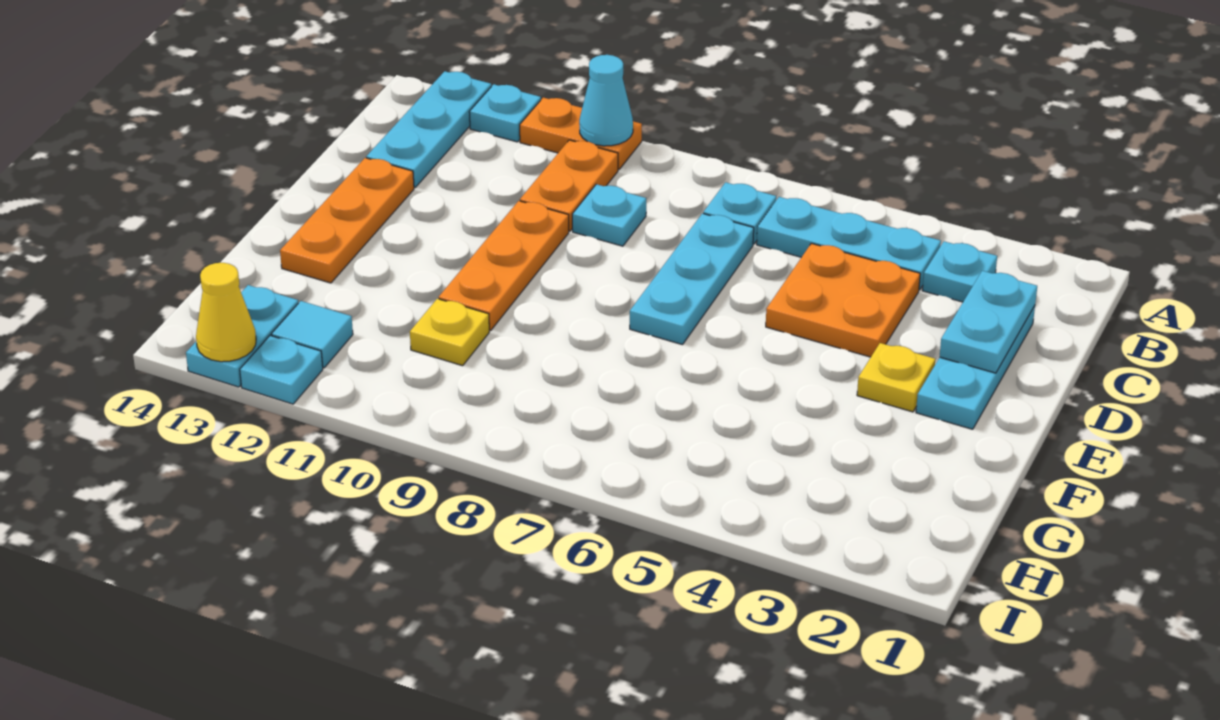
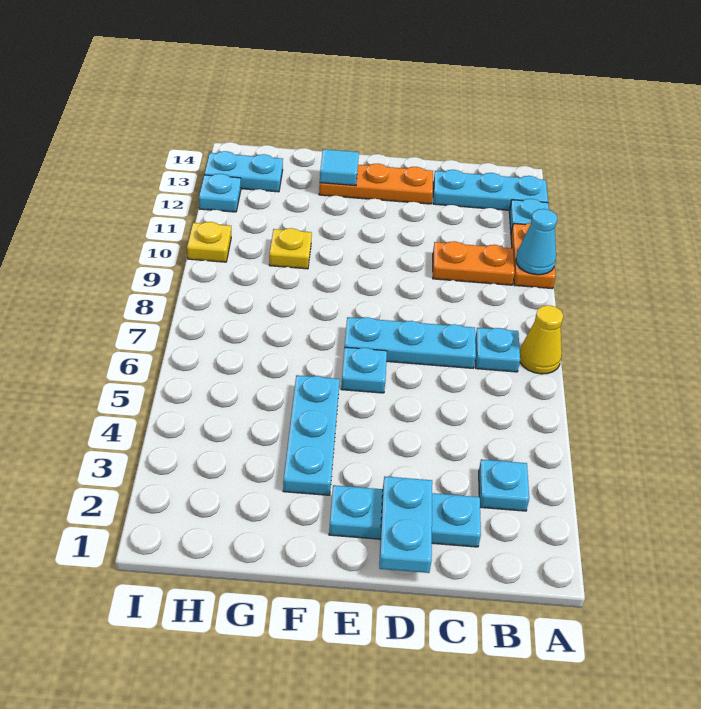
cyan 1x3 plate [757,197,941,290] -> cyan 1x3 plate moved to [283,375,340,495]
cyan 1x2 plate [940,271,1037,373] -> cyan 1x2 plate turned to [379,477,432,573]
orange 2x2 plate [766,243,920,357] -> none
cyan 1x1 plate [572,184,646,246] -> cyan 1x1 plate moved to [341,347,387,393]
orange 1x3 plate [439,201,569,331] -> none
yellow 1x1 plate [857,343,935,412] -> yellow 1x1 plate moved to [187,222,231,262]
cyan 1x1 tile [271,301,353,368] -> cyan 1x1 tile moved to [320,149,359,186]
yellow 1x1 cone [196,263,256,362] -> yellow 1x1 cone moved to [520,305,563,374]

